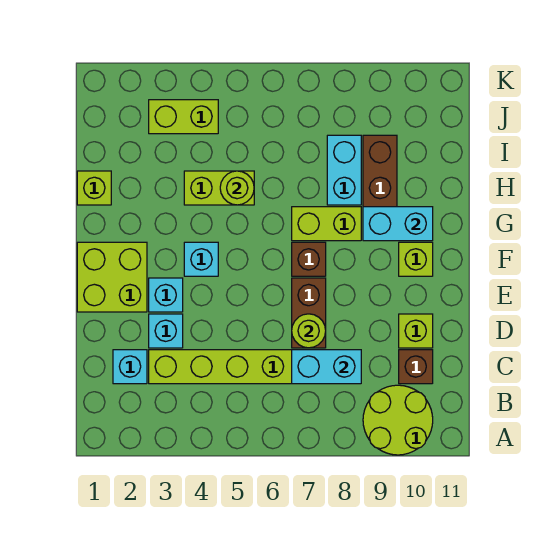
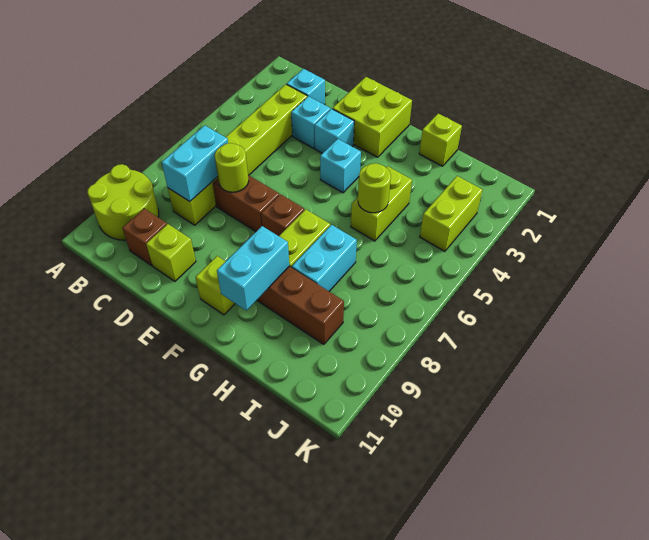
cyan 1x2 brick [327,135,361,205] -> cyan 1x2 brick turned to [292,225,357,291]

